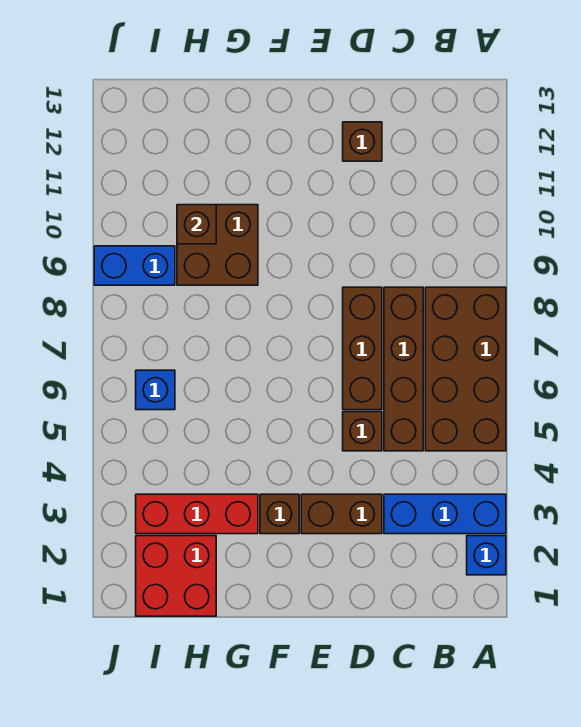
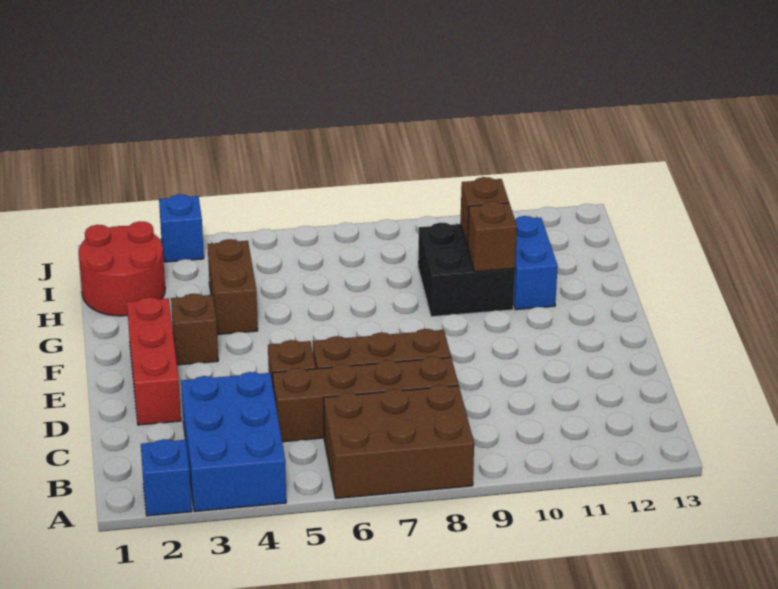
blue 1x3 brick [384,494,506,534] -> blue 2x3 brick [181,372,286,512]
brown 2x4 brick [425,287,506,451] -> brown 2x3 brick [324,385,474,499]
brown 1x2 brick [301,494,382,534] -> brown 1x2 brick moved to [208,239,258,335]
brown 1x1 brick [343,122,382,161] -> brown 1x1 brick moved to [467,201,517,272]
red 1x3 brick [136,494,258,534] -> red 1x3 brick moved to [127,297,181,425]
brown 2x2 brick [177,205,258,285] -> black 2x2 brick [418,223,515,317]
red 2x2 brick [136,536,216,616] -> red 2x2 round brick [79,221,165,316]
blue 1x1 brick [136,370,175,410] -> blue 1x1 brick moved to [159,194,204,262]
blue 1x2 brick [94,246,175,285] -> blue 1x2 brick moved to [514,216,558,310]

